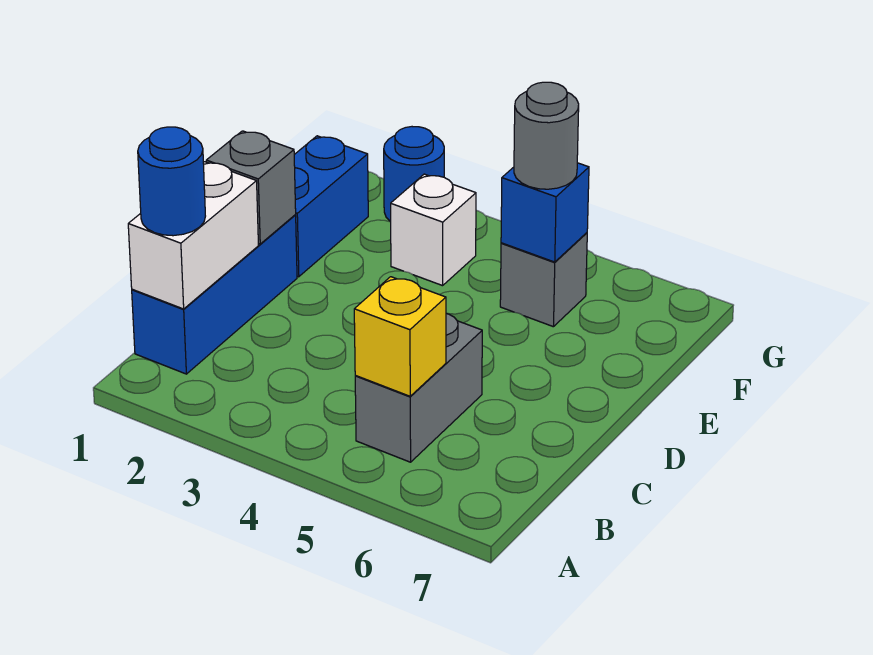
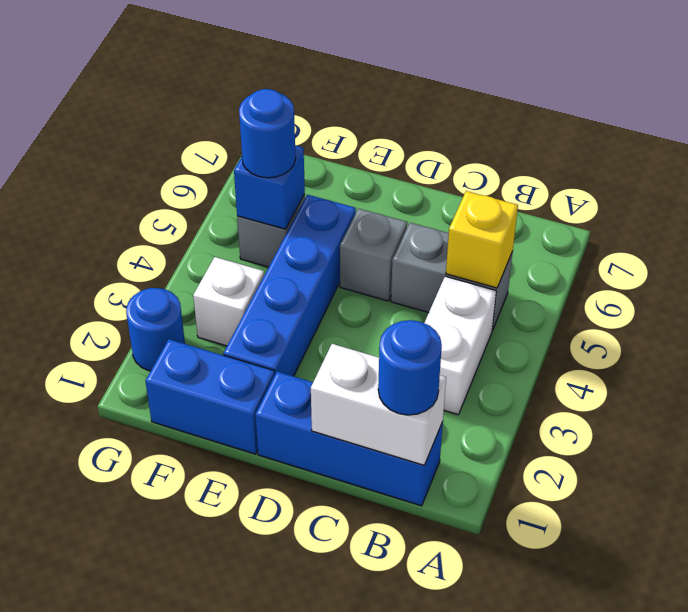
none -> white 1x2 brick [425,276,496,415]
grey 1x1 brick [206,131,296,244] -> grey 1x1 brick moved to [340,208,407,301]
none -> blue 1x4 brick [223,195,356,376]
grey 1x1 round brick [514,82,579,189] -> blue 1x1 round brick [239,89,296,178]

